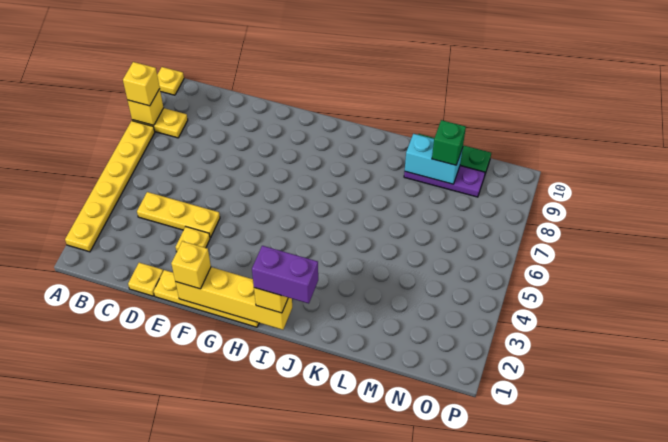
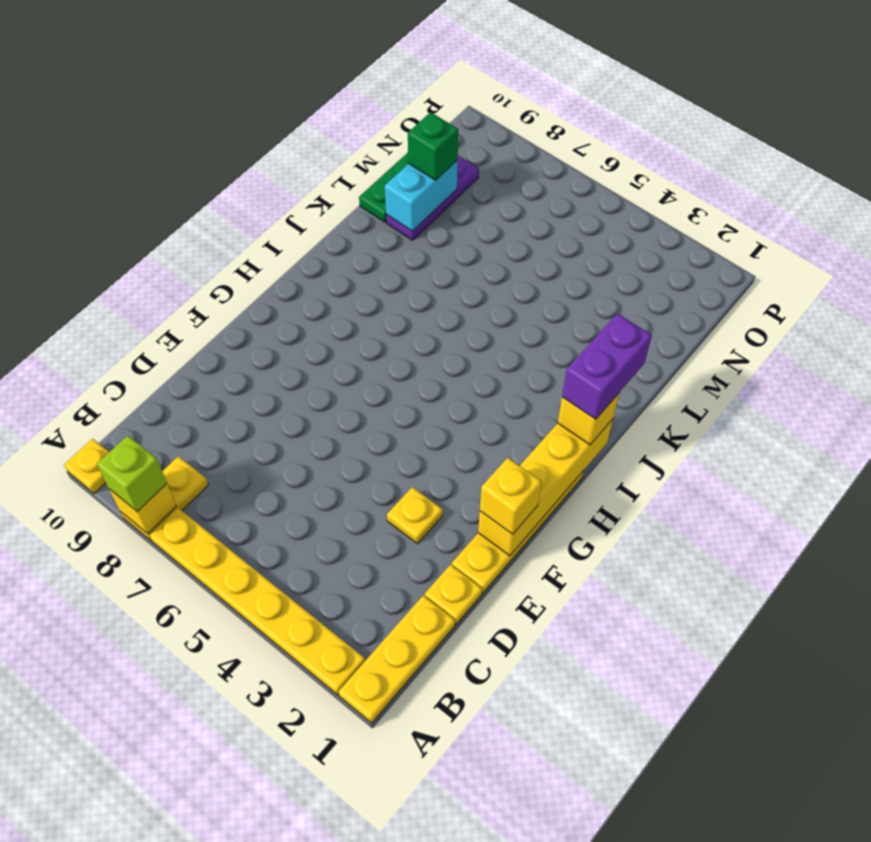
yellow 1x1 brick [123,62,160,106] -> lime 1x1 brick [97,435,167,512]
yellow 1x3 plate [137,192,220,238] -> yellow 1x3 plate moved to [339,595,455,723]

